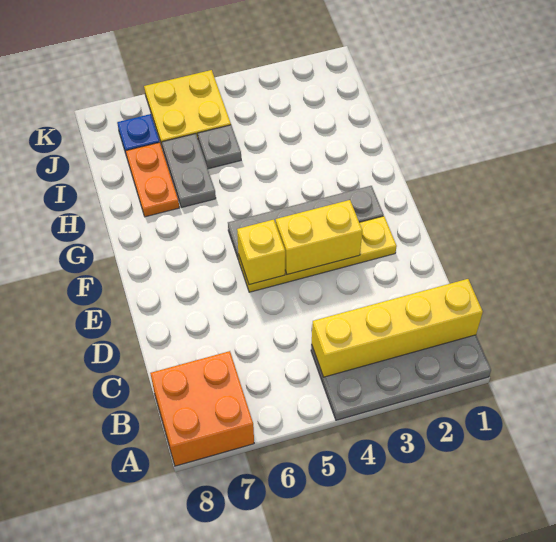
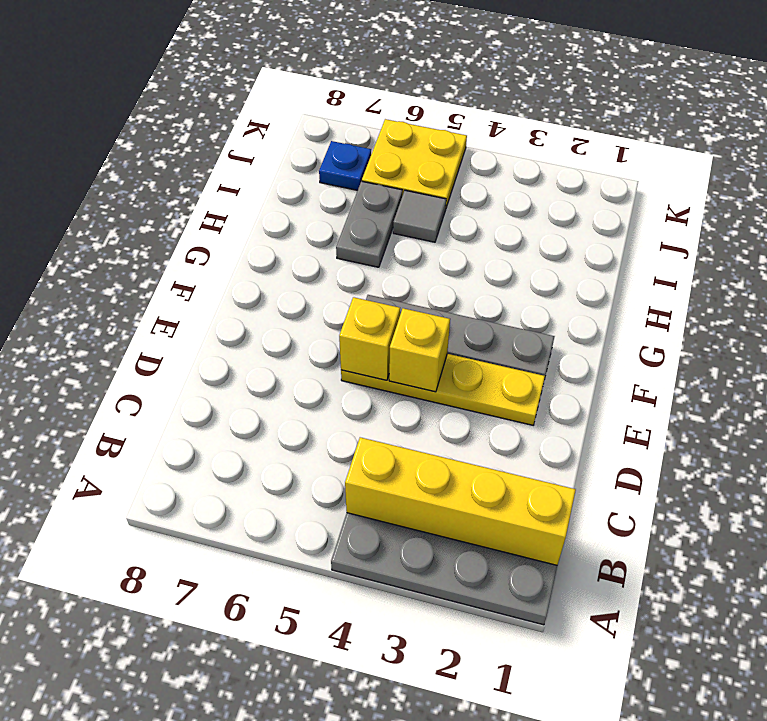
orange 2x2 brick [150,351,254,466] -> none
yellow 1x2 brick [276,200,362,275] -> yellow 1x1 brick [389,308,450,392]
orange 1x2 plate [126,142,179,217] -> none
grey 1x1 plate [198,125,241,169] -> grey 1x1 tile [393,190,446,242]

